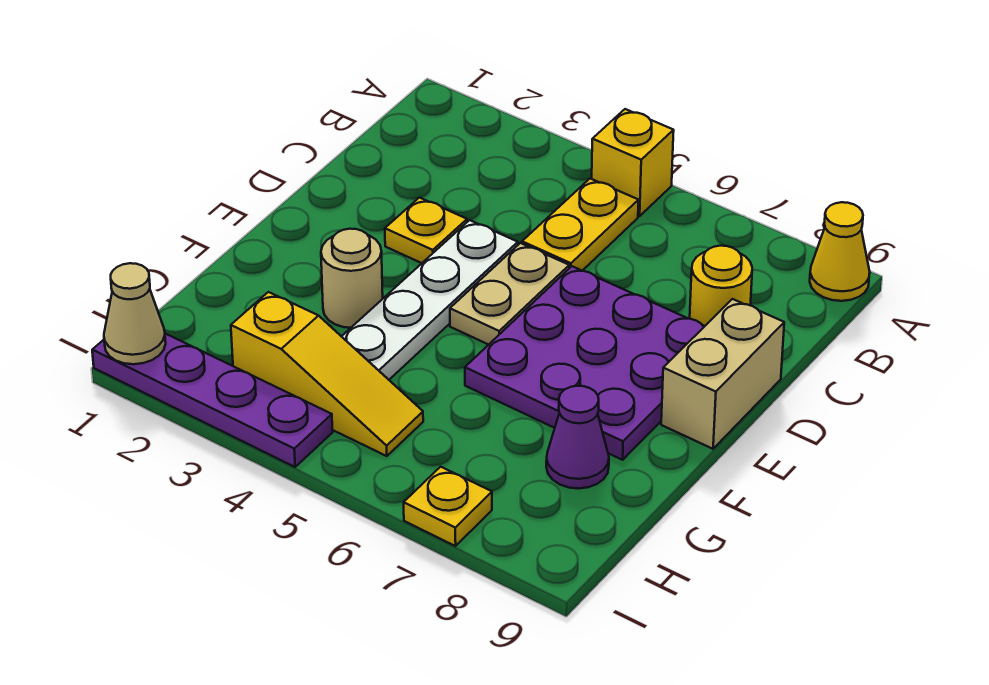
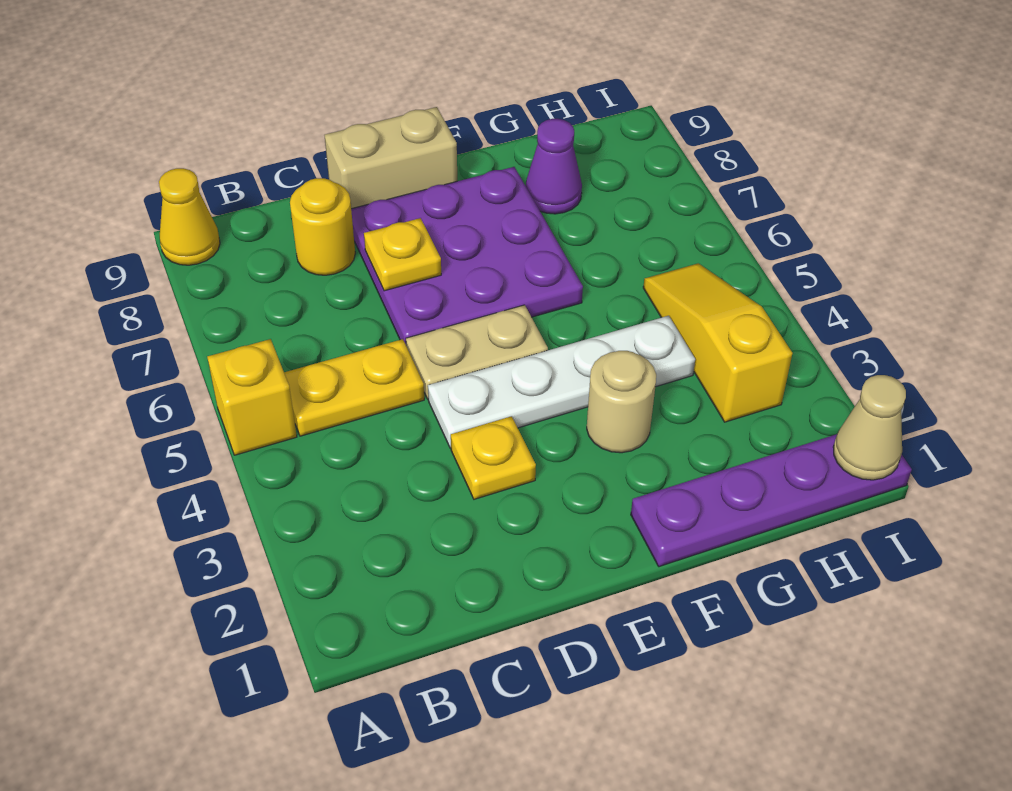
purple 1x4 plate [92,334,333,467] -> purple 1x4 plate turned to [631,434,912,567]
yellow 1x1 plate [404,467,492,546] -> yellow 1x1 plate moved to [364,218,441,291]

